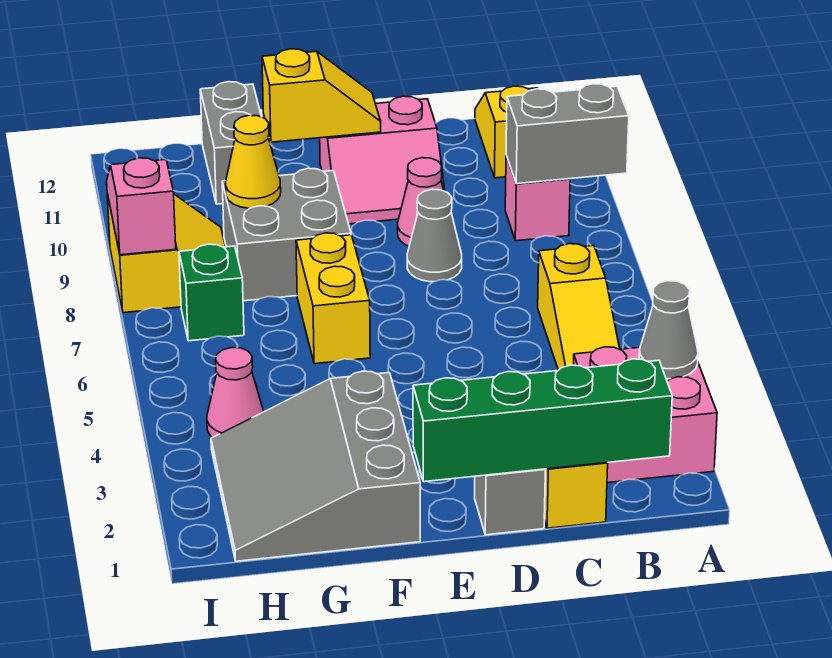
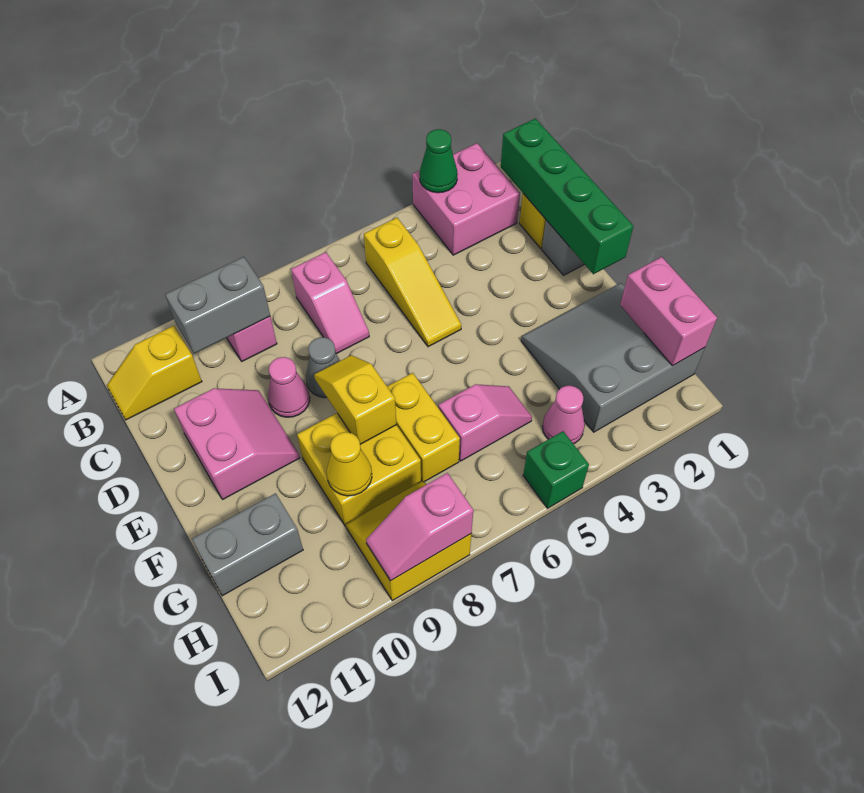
grey 1x1 cone [639,281,698,379] -> green 1x1 cone [419,129,458,193]
grey 1x2 brick [506,84,629,184] -> grey 1x2 brick turned to [165,257,270,354]
yellow 1x3 slope [538,244,620,370] -> yellow 1x3 slope turned to [364,218,461,347]
none -> pink 1x2 slope [291,252,369,354]
yellow 1x2 slope [262,49,381,142] -> yellow 1x2 slope moved to [314,355,397,444]
grey 3x3 slope [211,371,420,561] -> grey 3x3 slope turned to [521,283,705,432]
yellow 1x2 brick [296,233,370,364] -> yellow 1x2 brick turned to [387,373,460,482]
grey 2x2 brick [222,168,351,301] -> yellow 2x2 brick [297,413,421,526]
none -> pink 1x2 brick [620,257,717,366]
none -> pink 1x2 slope [438,384,532,461]
green 1x1 brick [179,244,244,341] -> green 1x1 brick moved to [523,431,589,508]

